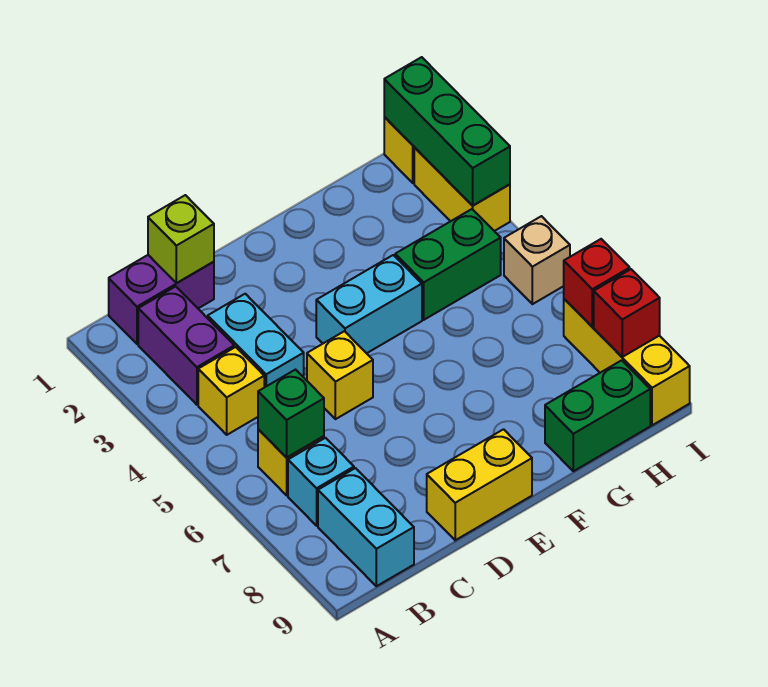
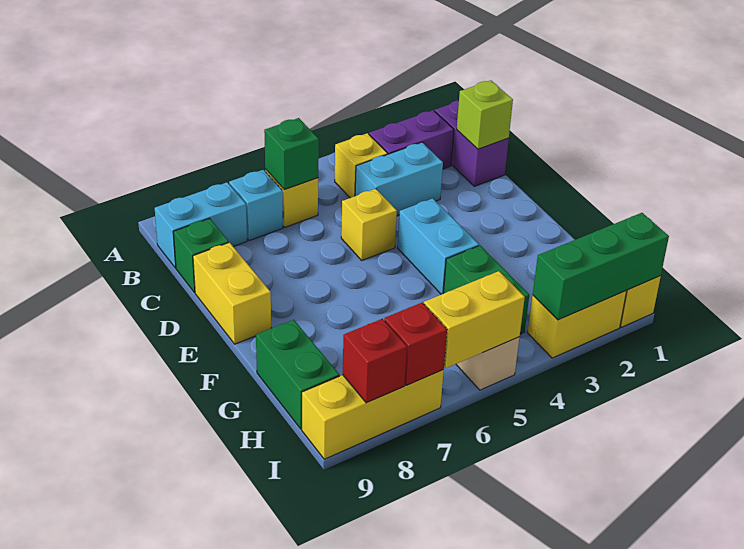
none -> green 1x1 brick [173,218,229,292]
none -> yellow 1x2 brick [424,271,525,368]

